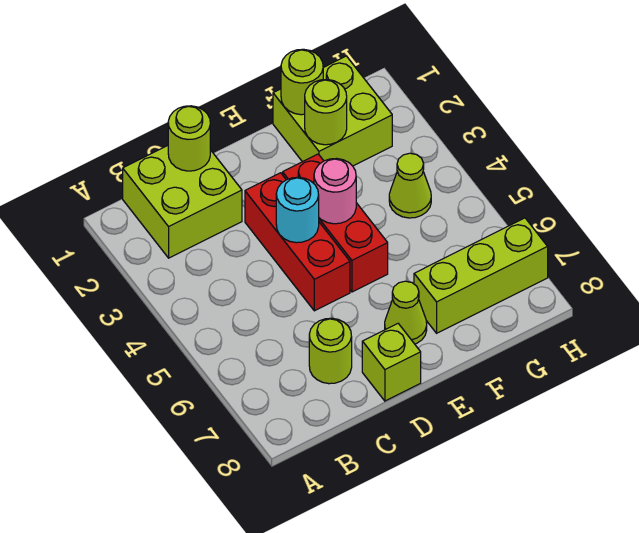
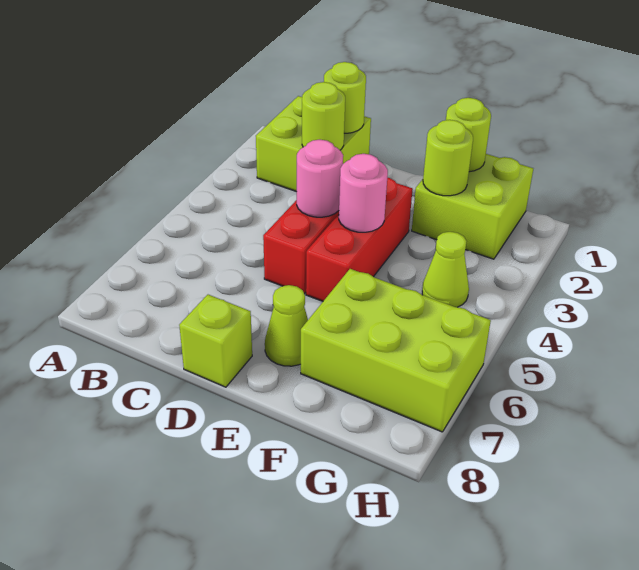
lime 1x1 round brick [309,318,352,384] -> lime 1x1 round brick moved to [302,82,345,150]
cyan 1x1 round brick [276,177,319,243] -> pink 1x1 round brick [297,140,343,217]
lime 1x3 brick [414,218,548,333] -> lime 2x3 brick [301,269,491,432]

